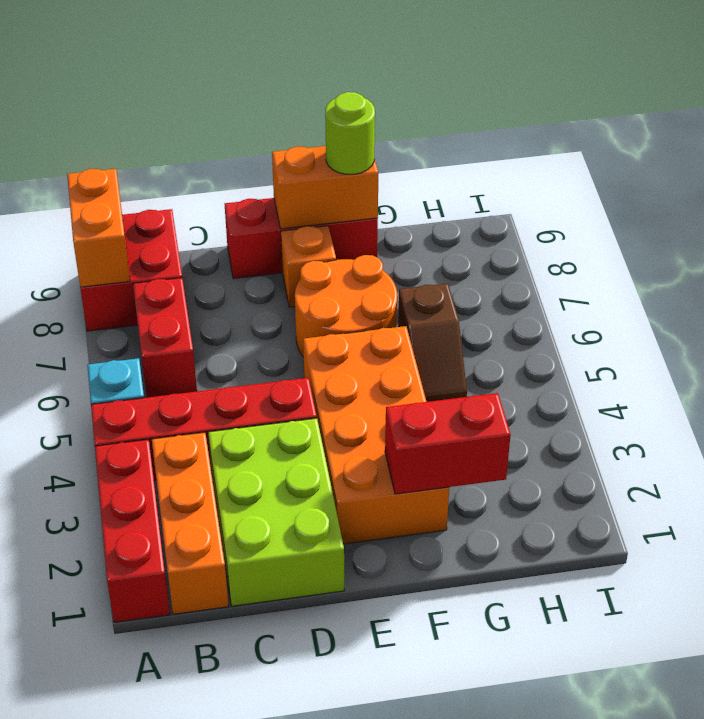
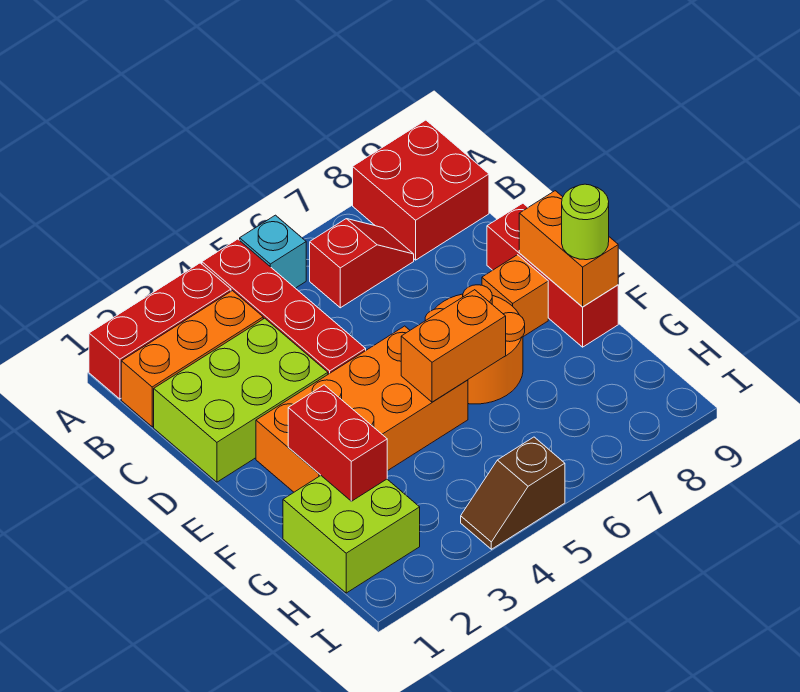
orange 1x2 brick [67,169,130,287] -> orange 1x2 brick moved to [401,290,506,402]
red 1x2 brick [133,278,197,398] -> red 1x2 slope [310,219,414,308]
none -> lime 2x2 brick [283,476,420,593]
brown 1x2 slope [398,283,467,402] -> brown 1x2 slope moved to [461,437,565,549]

